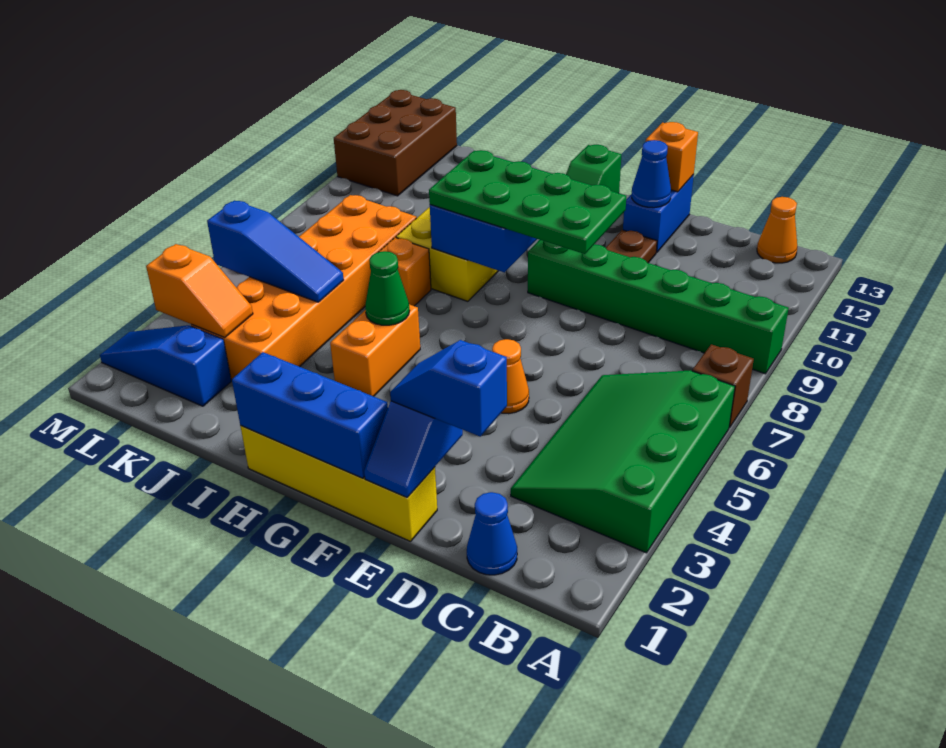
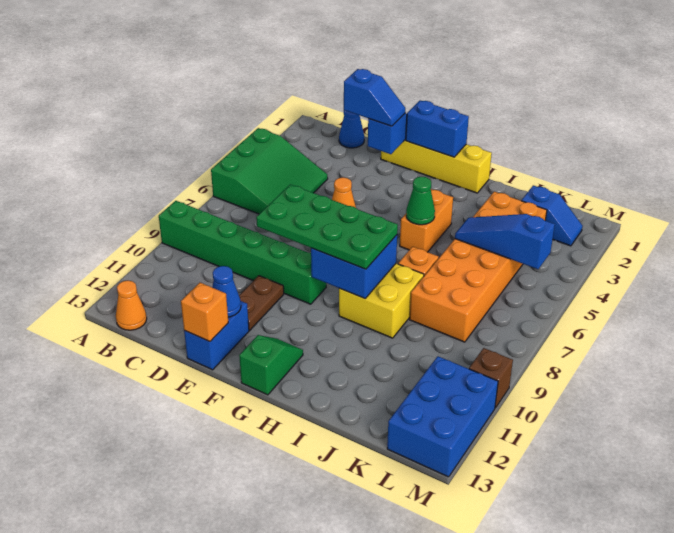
green 3x4 slope [511,371,735,553] -> green 3x3 slope [211,128,328,214]
brown 1x1 brick [692,344,754,428] -> brown 1x1 brick moved to [469,348,513,408]
blue 1x3 brick [232,352,388,478] -> blue 1x2 brick [406,101,469,157]
blue 1x3 slope [100,325,231,406] -> blue 1x2 slope [521,185,583,246]
orange 1x2 slope [146,244,253,337] -> none
brown 2x3 brick [334,90,457,196] -> blue 2x3 brick [387,356,498,477]

